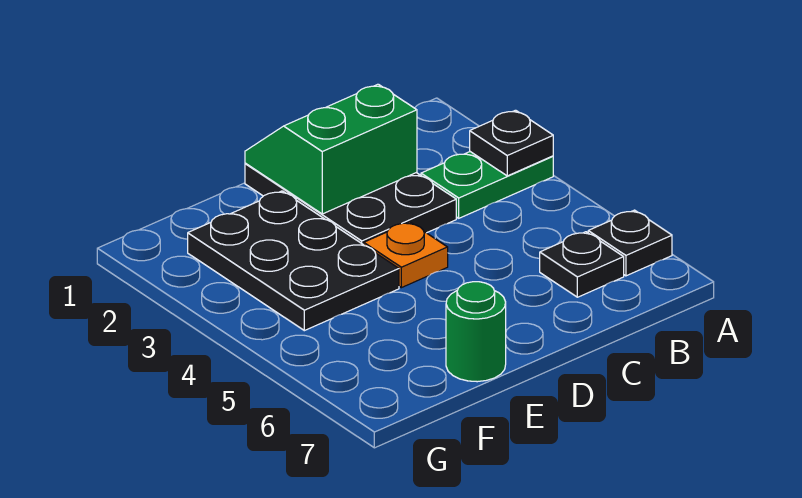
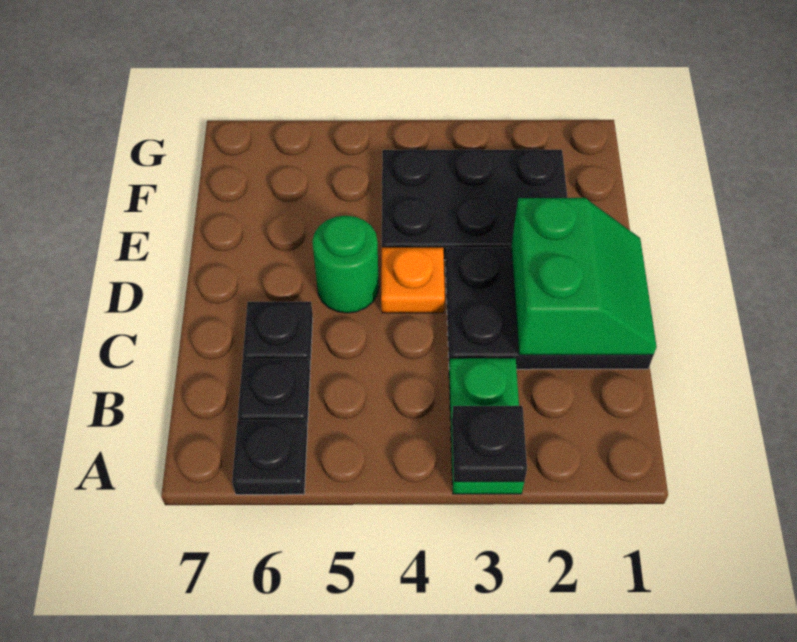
none -> black 1x1 plate [243,302,313,367]
green 1x1 round brick [446,282,506,382] -> green 1x1 round brick moved to [312,215,379,313]

